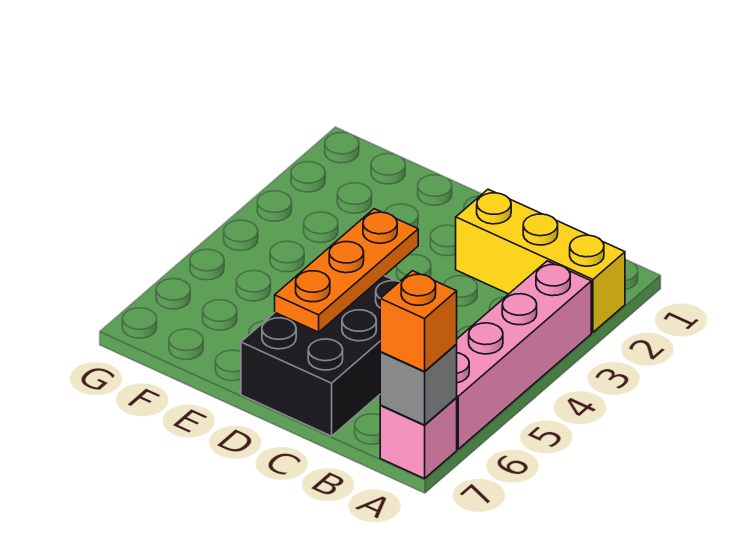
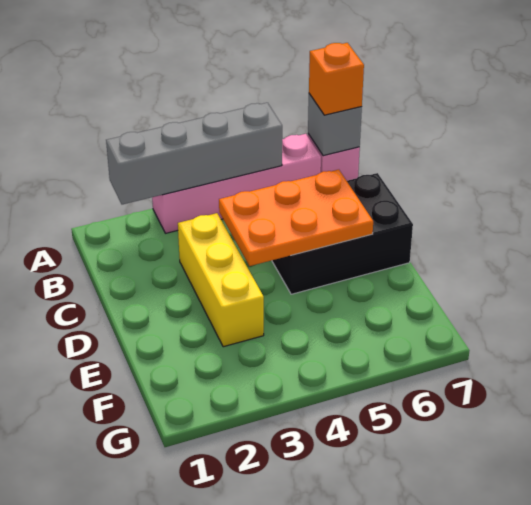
yellow 1x3 brick [456,189,625,332] -> yellow 1x3 brick moved to [178,213,264,347]
none -> grey 1x4 brick [106,103,282,204]
orange 1x3 plate [275,209,418,332] -> orange 2x3 plate [219,170,373,266]

